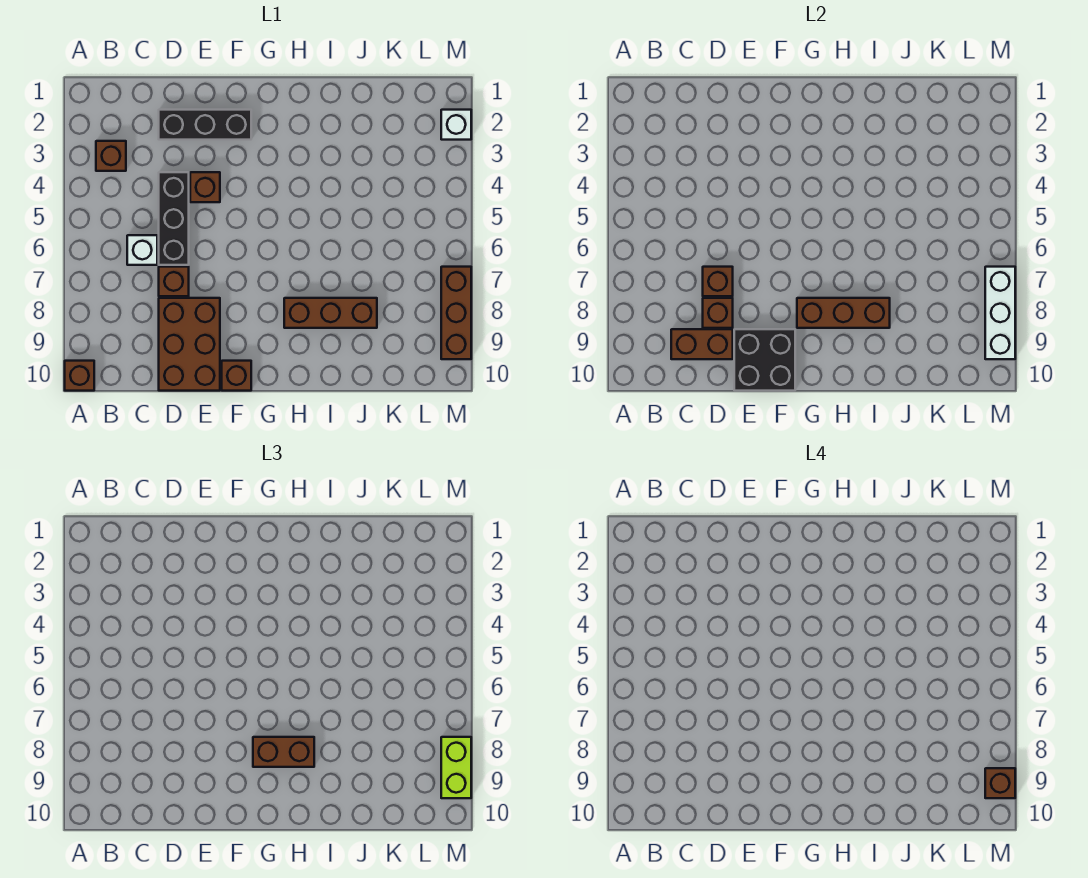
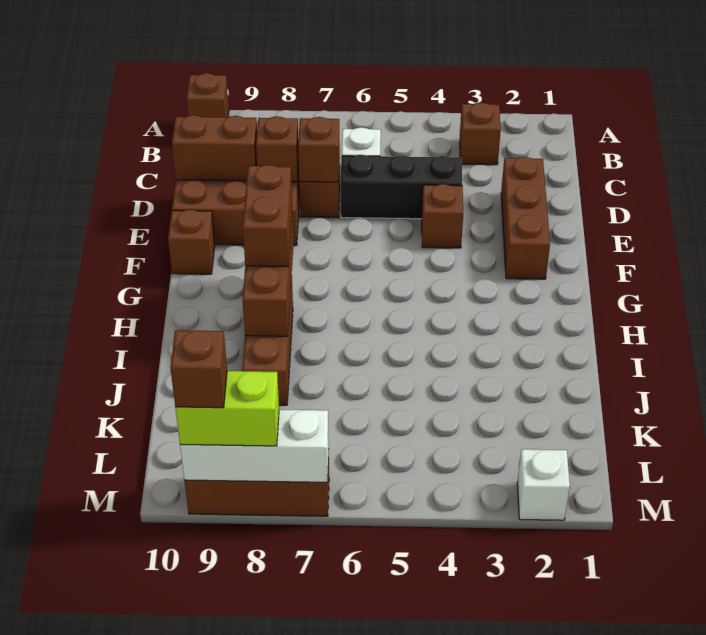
brown 1x2 brick [671,329,733,359] -> brown 1x2 brick turned to [172,115,257,181]
black 1x3 brick [159,110,251,140] -> brown 1x3 brick [501,157,550,279]
black 2x2 brick [734,329,795,391] -> none

